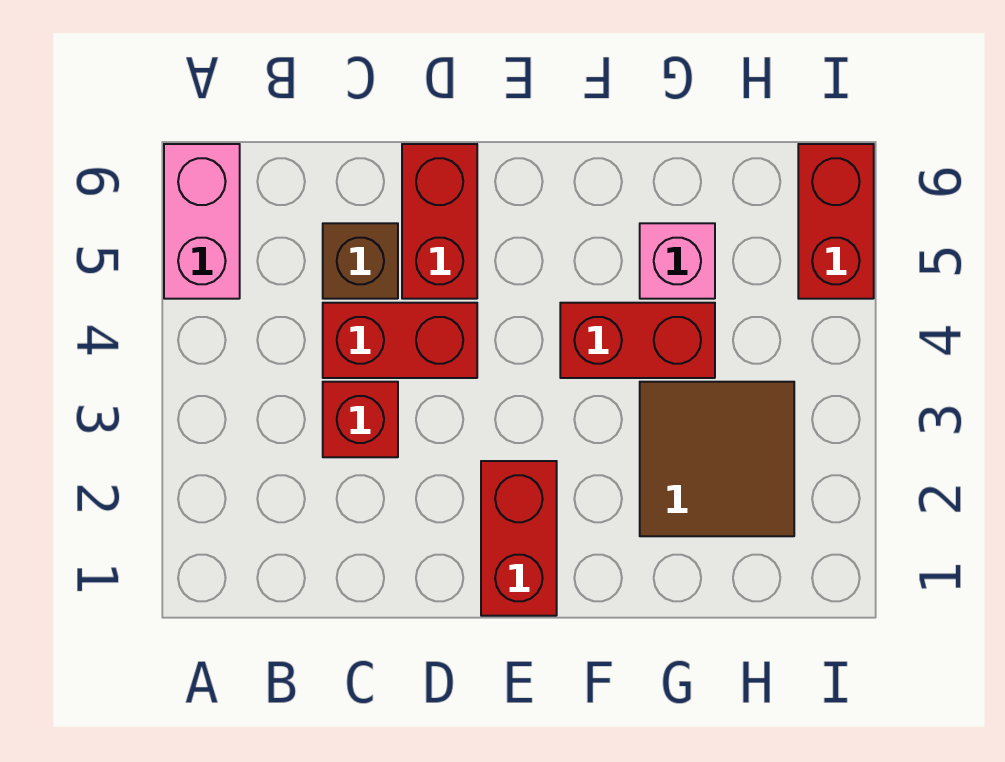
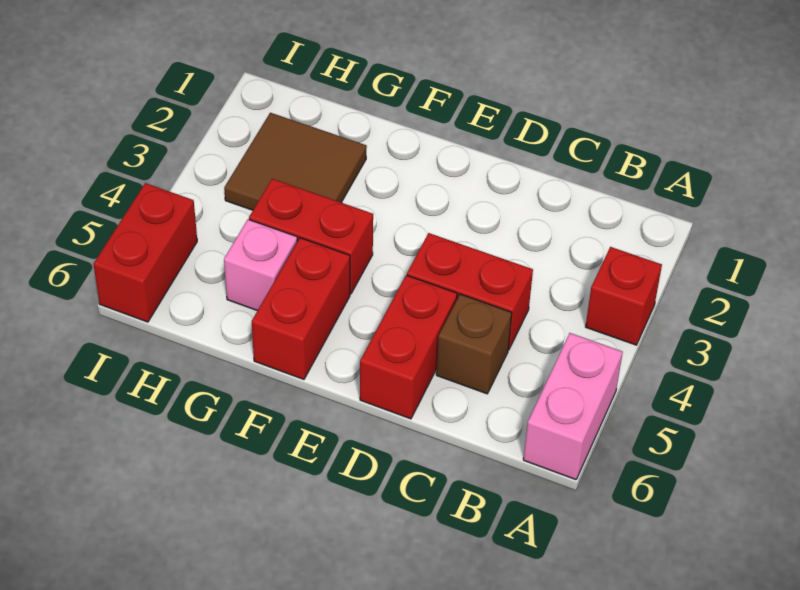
red 1x1 brick [323,382,398,457] -> red 1x1 brick moved to [586,247,662,345]
red 1x2 brick [481,461,557,616] -> red 1x2 brick moved to [252,238,350,379]

